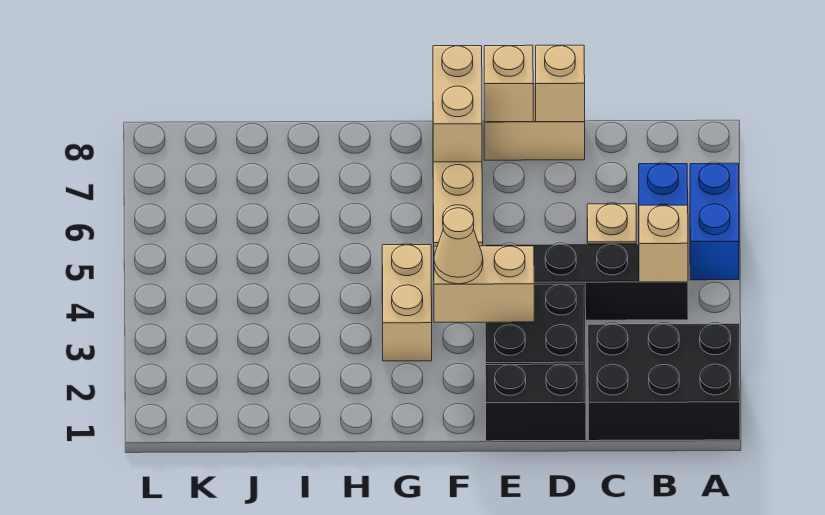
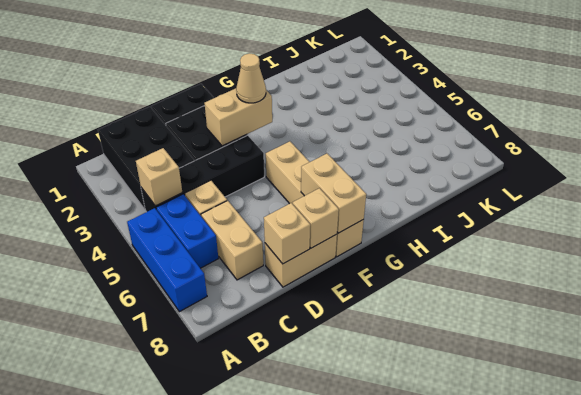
black 2x3 brick [588,324,740,441] -> black 2x3 brick turned to [98,107,194,209]
blue 1x2 brick [690,163,739,280] -> blue 1x3 brick [127,208,207,312]
tan 1x2 brick [382,245,432,361] -> tan 1x2 brick moved to [201,201,263,280]

